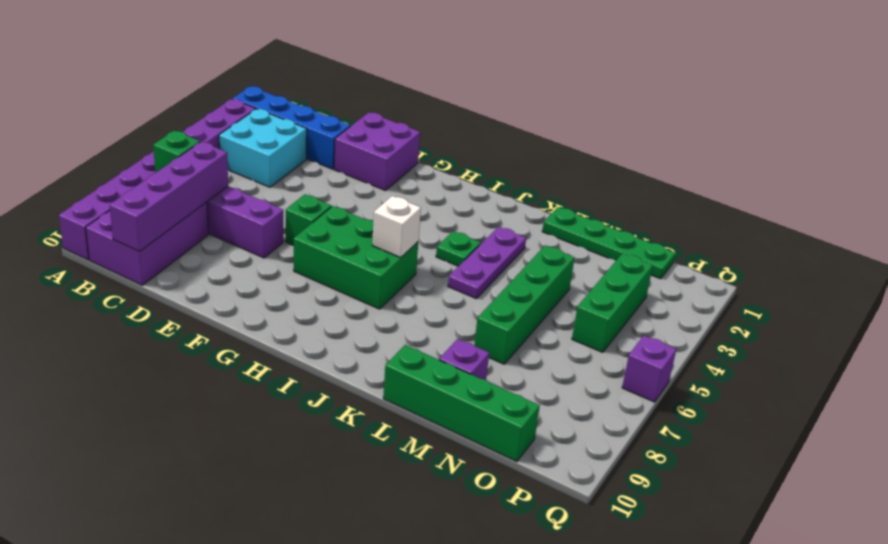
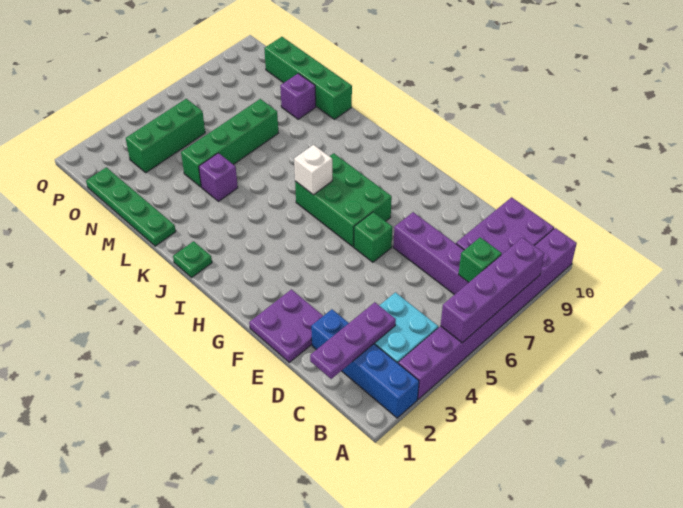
purple 1x4 brick [110,142,228,252] -> purple 1x4 brick moved to [441,238,544,343]
purple 2x2 brick [334,112,420,191] -> purple 2x2 plate [249,289,323,362]
green 1x1 plate [436,231,481,266] -> green 1x1 plate moved to [173,241,212,277]
purple 1x3 plate [448,227,526,299] -> purple 1x3 plate moved to [310,302,396,379]
purple 1x1 brick [622,336,676,402] -> purple 1x1 brick moved to [199,153,238,201]

